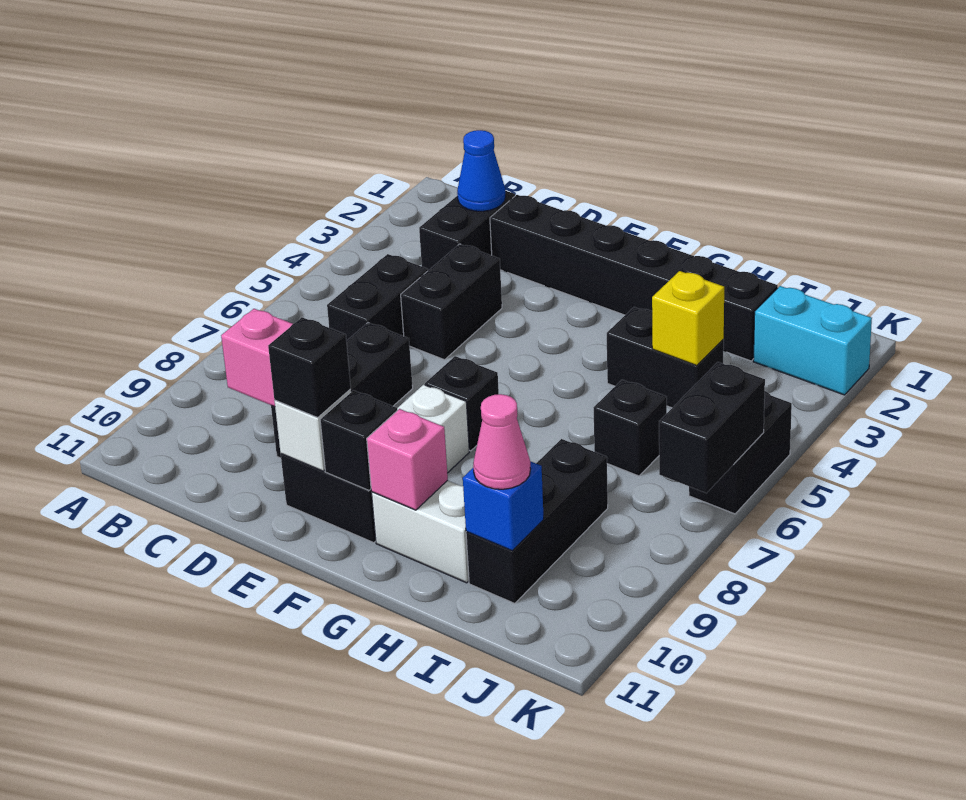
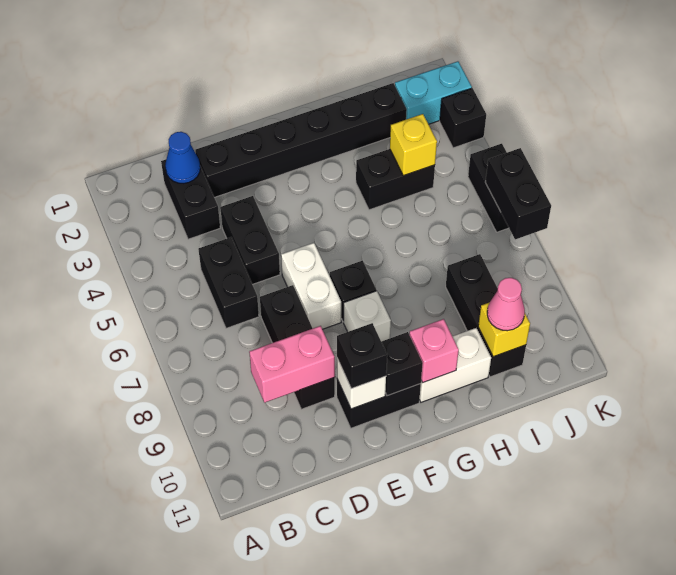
none -> white 1x2 brick [281,243,341,329]
black 1x1 brick [594,380,667,476] -> black 1x1 brick moved to [440,88,486,148]
blue 1x1 brick [463,461,544,551] -> yellow 1x1 brick [478,302,530,357]

